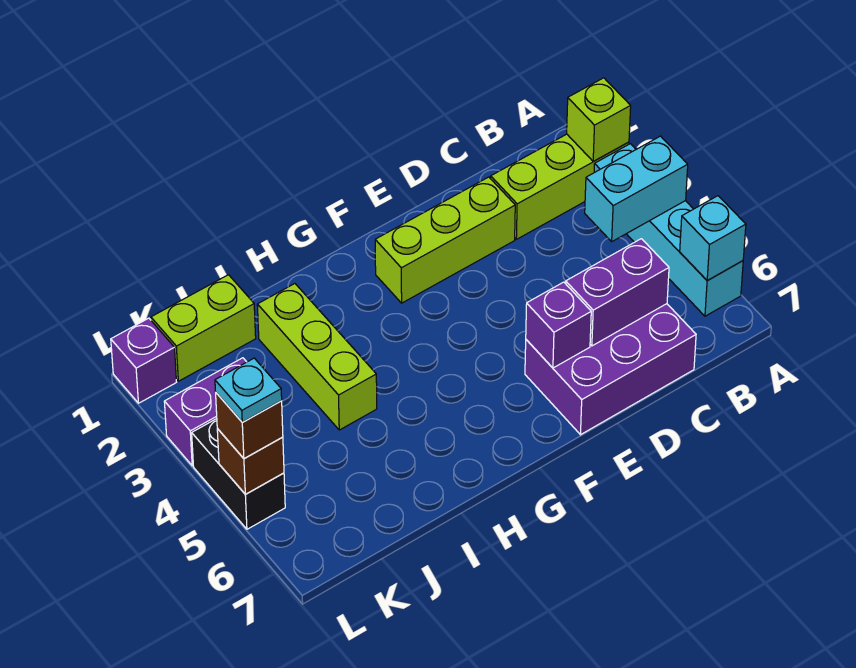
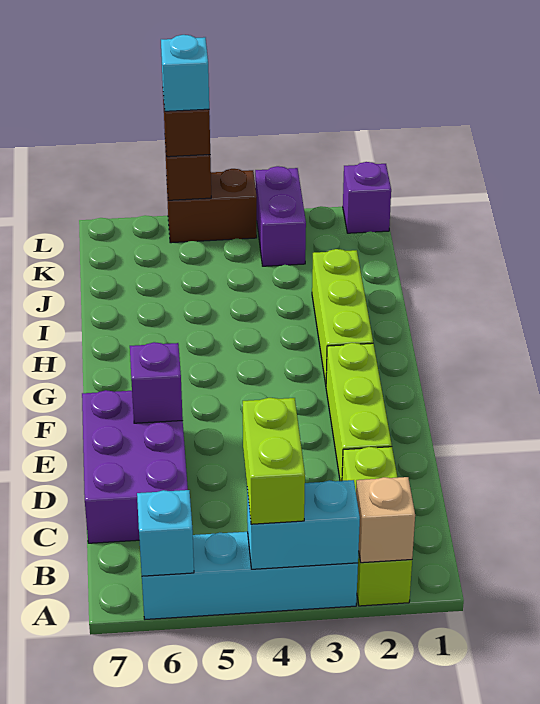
lime 1x1 brick [567,78,631,161] -> tan 1x1 brick [356,477,415,563]
cyan 1x2 brick [585,136,688,241] -> cyan 1x2 brick turned to [247,480,360,569]
purple 1x2 brick [566,239,669,346] -> none
lime 1x3 brick [257,284,377,430] -> lime 1x3 brick turned to [312,249,373,384]
lime 1x2 brick [151,275,256,381] -> lime 1x2 brick moved to [243,398,305,524]
black 1x2 brick [192,419,285,529] -> brown 1x2 brick [166,169,257,243]
cyan 1x1 plate [215,358,282,422] -> cyan 1x1 brick [161,35,209,111]

